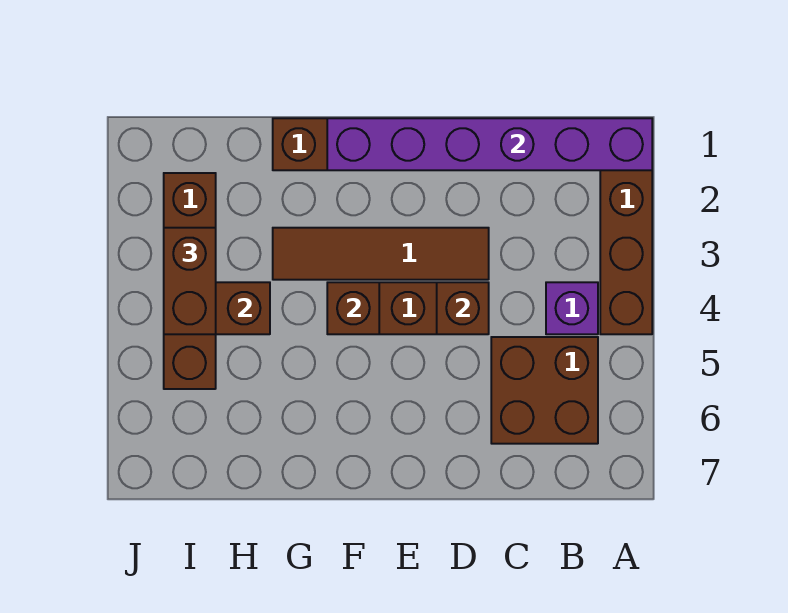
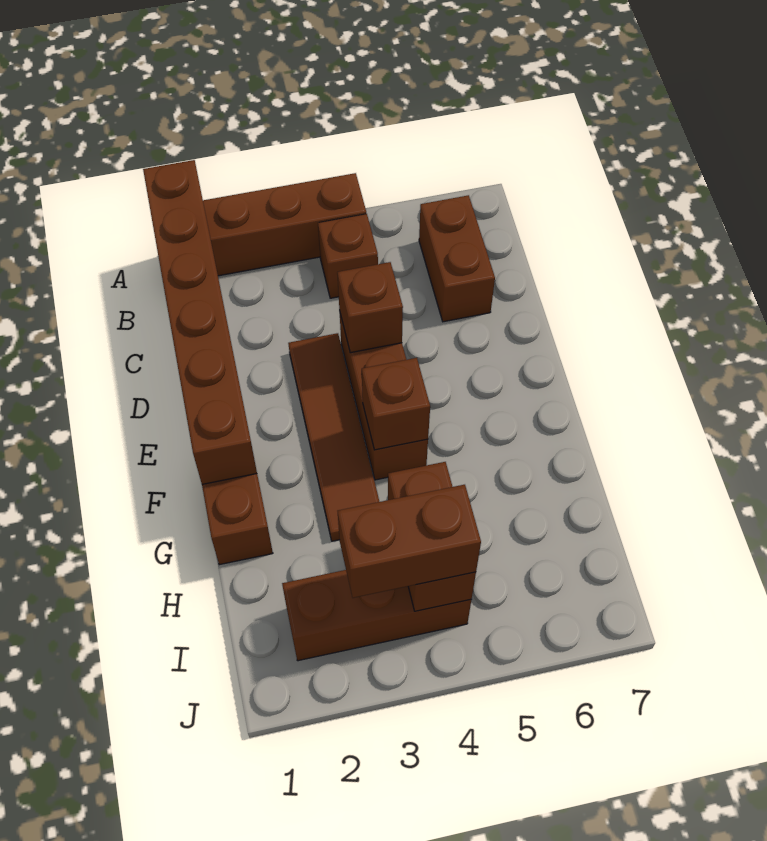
purple 1x6 brick [327,118,652,170] -> brown 1x6 brick [143,160,257,484]
purple 1x1 brick [546,282,598,334] -> brown 1x1 brick [318,214,378,298]
brown 2x2 brick [491,337,598,444] -> brown 1x2 brick [419,195,495,322]
brown 1x4 brick [164,173,216,389] -> brown 1x3 brick [282,570,471,661]

